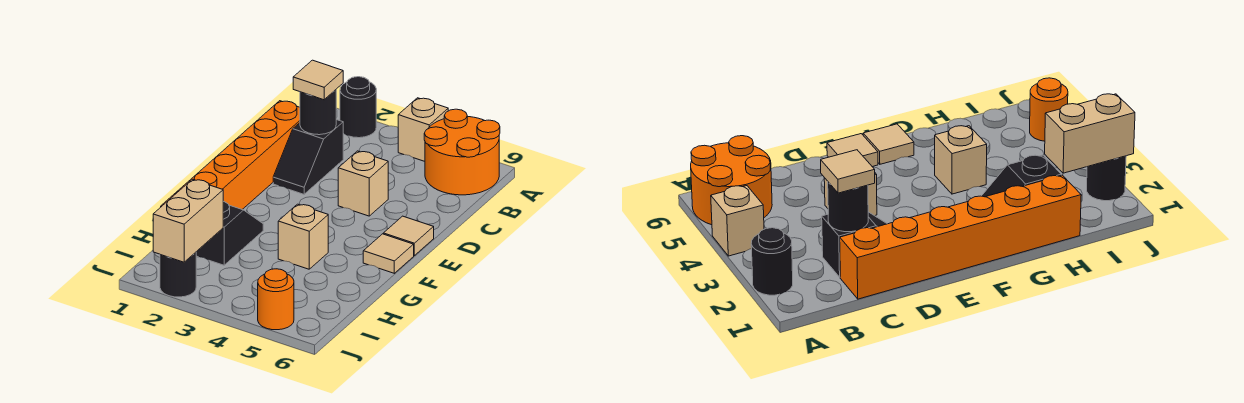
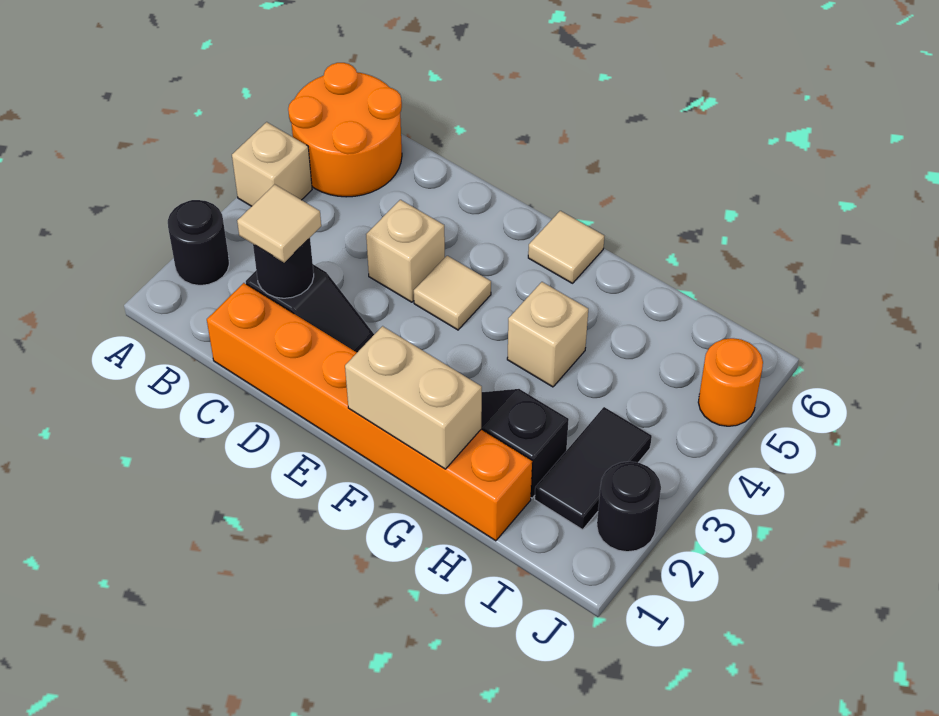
tan 1x1 tile [383,216,434,255] -> tan 1x1 tile moved to [414,256,491,330]
none -> black 1x2 tile [535,407,652,530]
tan 1x2 brick [153,179,223,262] -> tan 1x2 brick moved to [345,326,482,469]

